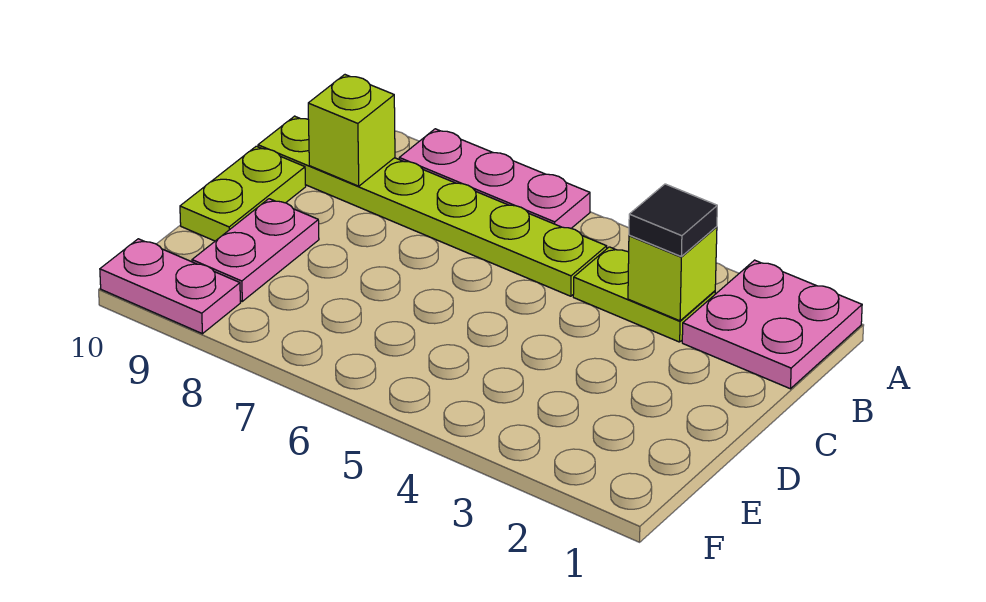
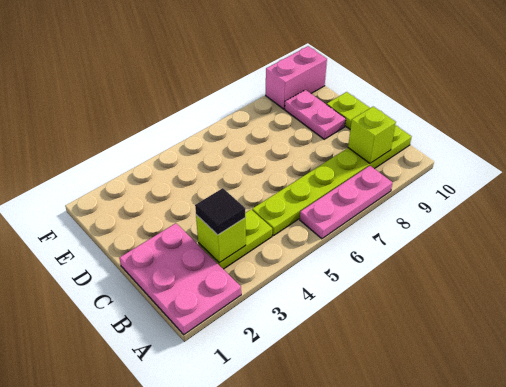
pink 2x2 plate [682,260,862,389] -> pink 2x3 plate [119,223,241,335]
pink 1x2 plate [100,239,240,334] -> pink 1x2 brick [266,46,327,109]

